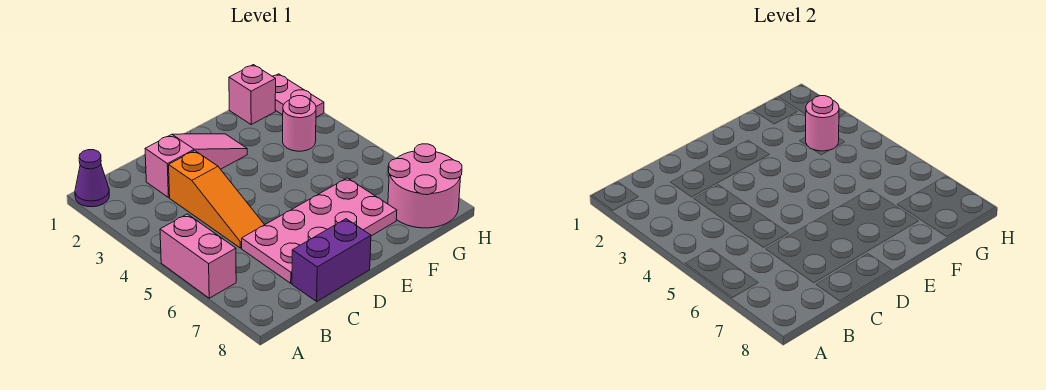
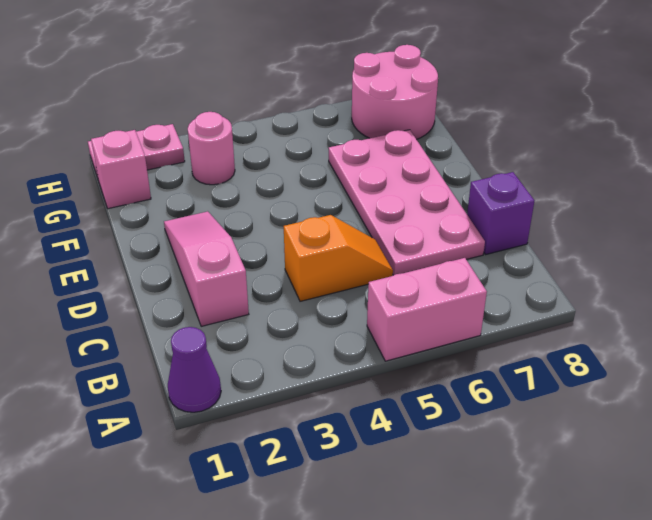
orange 1x3 slope [169,151,264,248] -> orange 1x2 slope [284,215,393,301]
purple 1x2 brick [292,219,371,301] -> purple 1x1 brick [467,172,534,255]
pink 1x1 round brick [806,96,839,151] -> none

